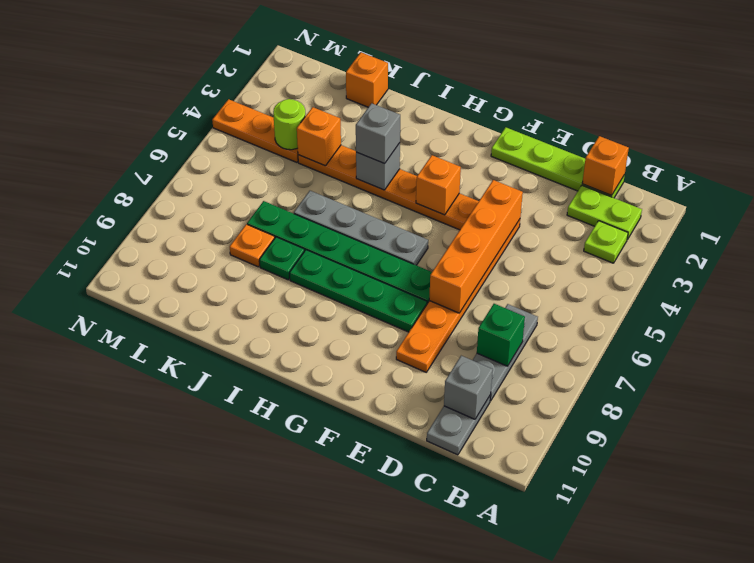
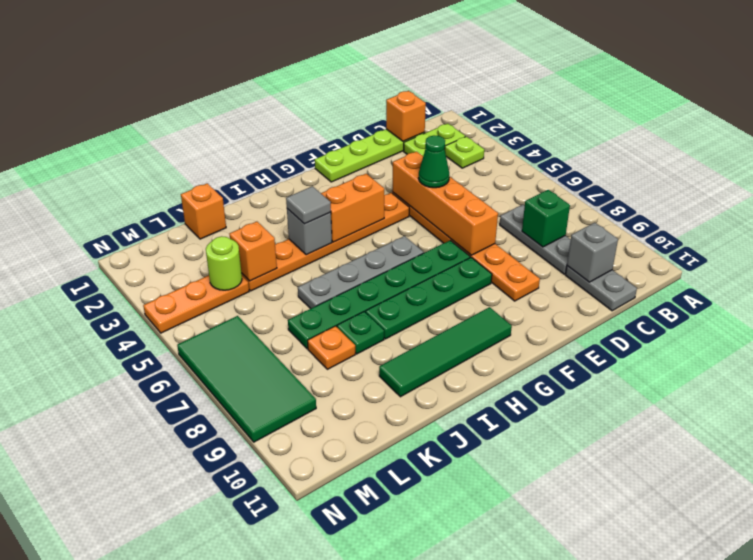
none -> green 1x1 cone [418,136,449,188]
orange 1x1 brick [416,155,461,215] -> orange 1x2 brick [321,174,384,242]
none -> green 1x4 tile [379,307,512,397]
grey 1x1 brick [356,103,400,164] -> grey 1x1 tile [286,186,331,224]
none -> green 2x4 tile [177,316,316,442]

